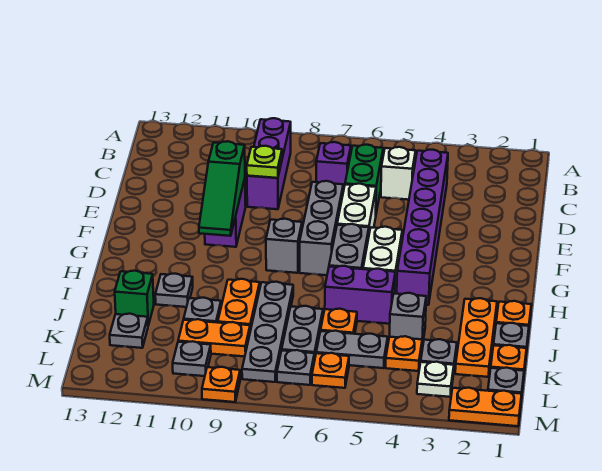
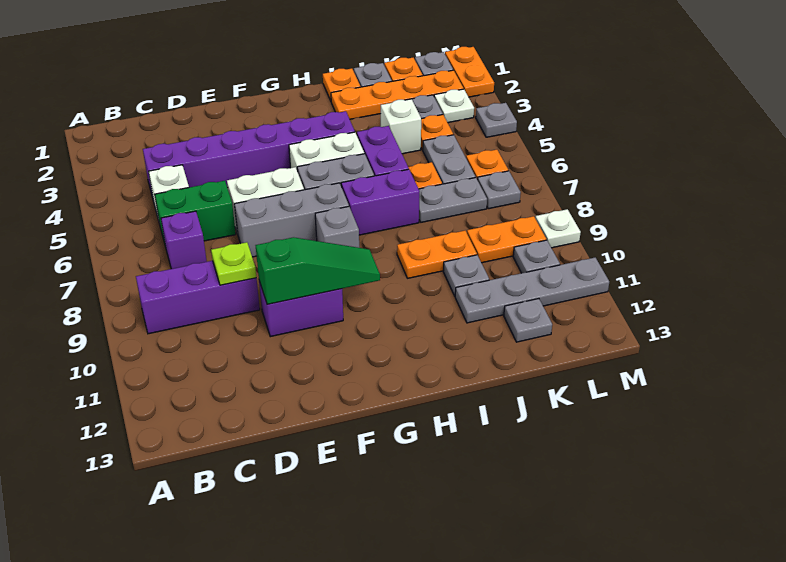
none -> purple 1x2 brick [341,169,420,235]
orange 1x3 plate [455,298,497,377] -> orange 1x4 plate [331,70,464,119]
grey 1x4 plate [242,282,293,382] -> grey 1x4 plate moved to [455,258,609,323]
grey 1x1 plate [155,274,193,307] -> grey 1x1 plate moved to [476,103,517,137]
grey 1x1 brick [390,293,426,346] -> white 1x1 brick [381,99,421,154]
green 1x1 brick [115,271,154,325] -> none
orange 1x2 plate [178,319,250,357] -> orange 1x2 plate turned to [467,216,546,263]
orange 1x1 plate [202,367,240,402] -> white 1x1 plate [535,209,581,248]

